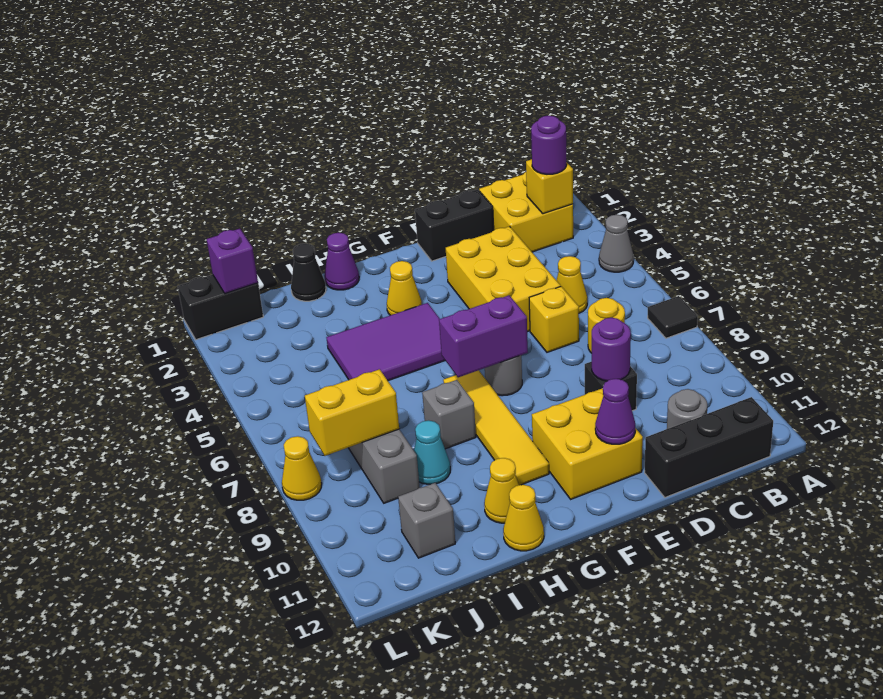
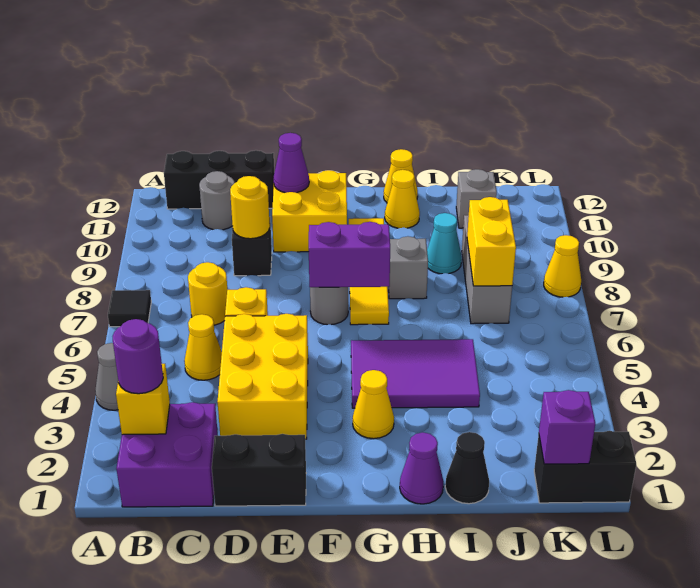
yellow 2x2 brick [479,172,573,252] -> purple 2x2 brick [116,402,218,507]
purple 1x1 round brick [592,318,631,381] -> yellow 1x1 round brick [230,176,270,239]
yellow 1x2 brick [305,369,399,456] -> yellow 1x2 brick turned to [467,197,516,286]

